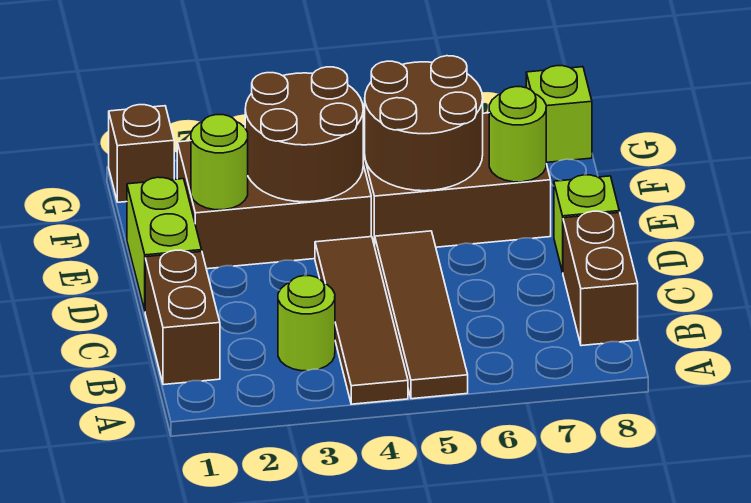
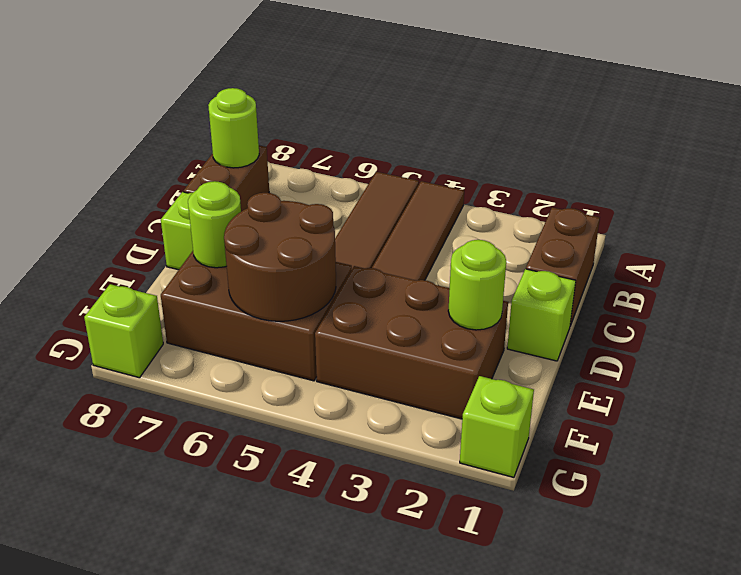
lime 1x1 round brick [278,276,335,371] -> lime 1x1 round brick moved to [208,88,259,168]
lime 1x2 brick [127,177,202,310] -> lime 1x1 brick [507,269,576,361]
brown 2x2 round brick [245,67,363,202] -> none
brown 1x1 brick [109,105,174,202] -> lime 1x1 brick [460,376,534,477]

